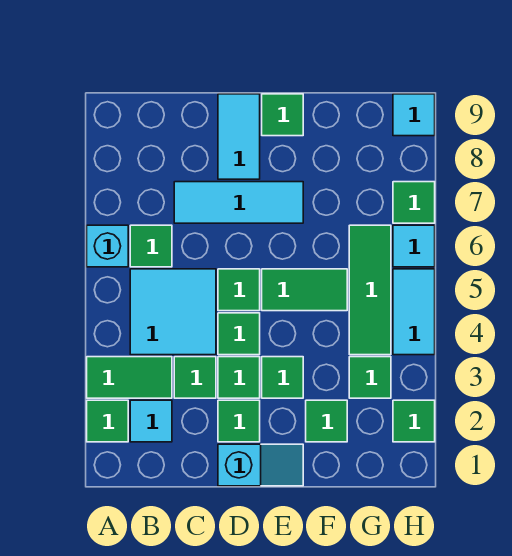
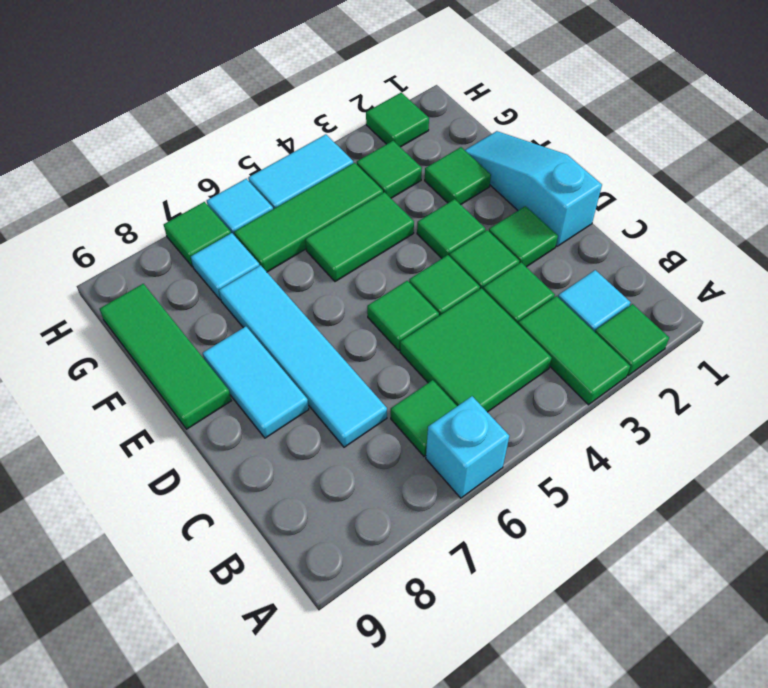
cyan 2x2 tile [130,269,216,355] -> green 2x2 tile [400,288,552,412]
cyan 1x3 tile [174,182,303,223] -> cyan 1x4 tile [219,265,387,447]
cyan 1x2 slope [218,444,303,486] -> cyan 1x3 slope [465,131,602,246]
cyan 1x2 tile [218,94,260,179] -> cyan 1x2 tile turned to [203,327,309,438]
green 1x2 tile [262,269,347,311] -> green 1x2 tile turned to [305,192,414,282]
green 1x1 tile [262,94,303,136] -> green 1x3 tile [100,284,231,429]
cyan 1x1 tile [393,94,435,136] -> cyan 1x1 tile moved to [191,233,260,300]

